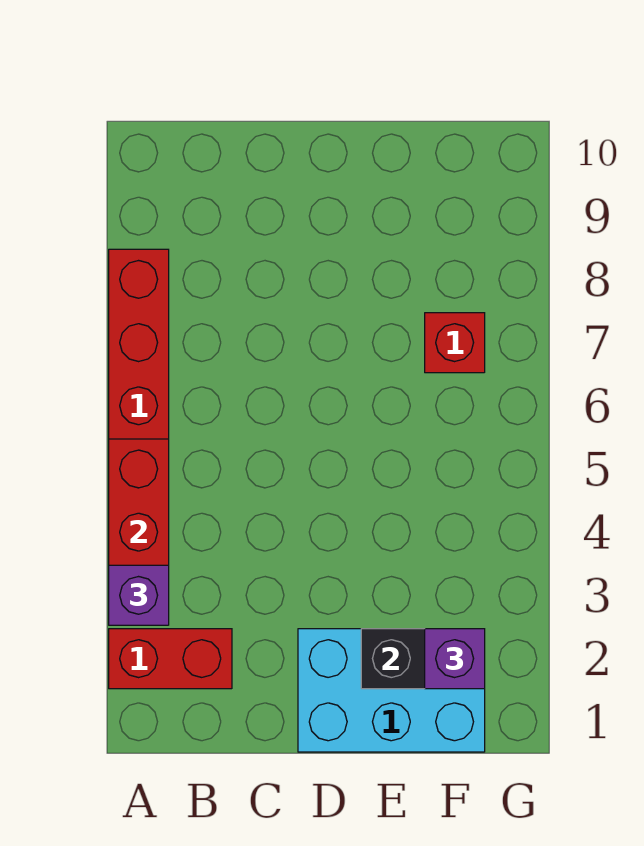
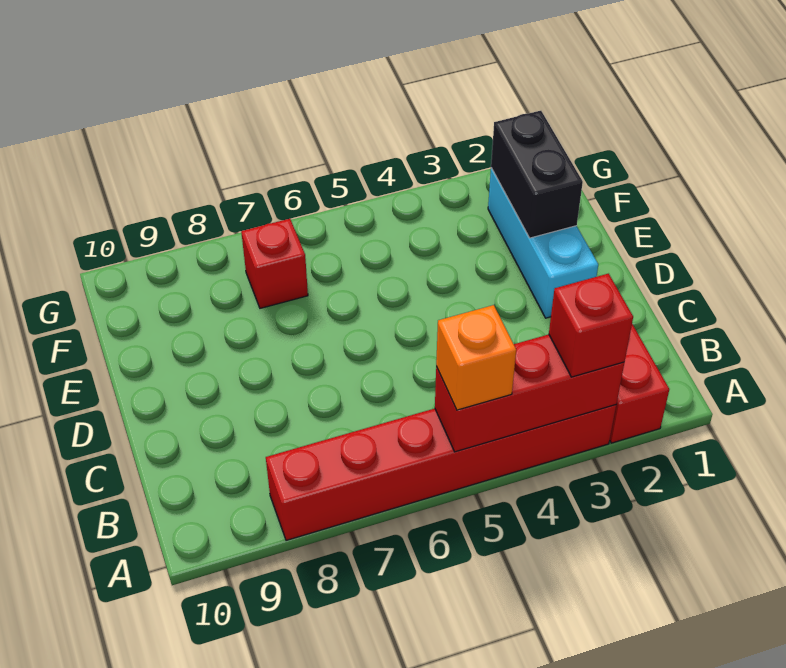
purple 1x1 brick [109,565,169,625] -> red 1x1 brick [549,274,633,377]
none -> orange 1x1 brick [436,305,516,410]
cyan 2x3 brick [298,629,485,752] -> cyan 1x3 brick [488,168,598,318]
purple 1x1 brick [425,629,485,689] -> none

